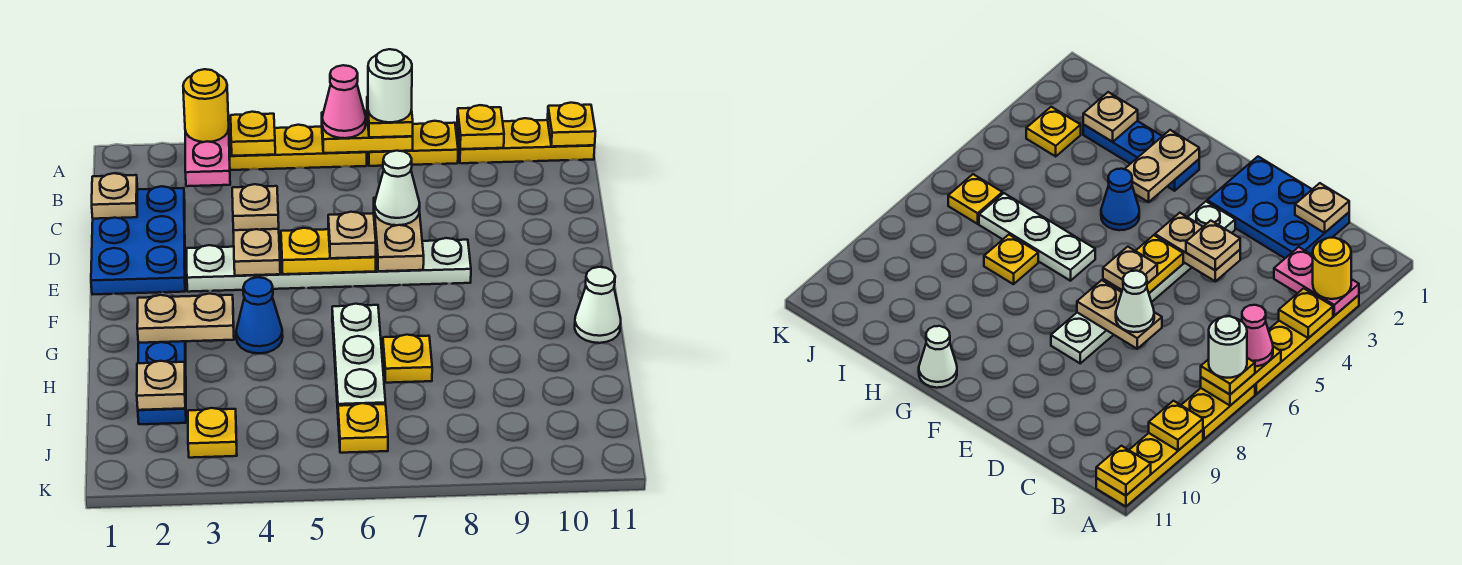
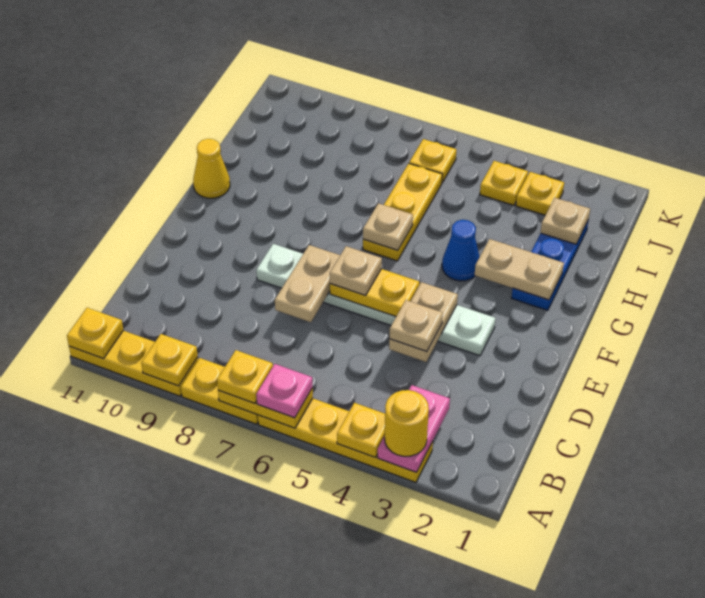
pink 1x1 cone [322,65,366,138] -> pink 1x1 plate [256,364,313,418]
white 1x1 round brick [368,49,412,122] -> none
blue 2x3 plate [91,186,185,295] -> none
tan 1x1 plate [92,173,138,219] -> tan 1x1 plate moved to [363,203,413,250]
white 1x1 cone [375,151,420,225] -> none
white 1x3 plate [332,304,385,408] -> yellow 1x3 plate [363,164,442,261]
white 1x1 cone [575,267,621,343] -> yellow 1x1 cone [193,139,230,198]
yellow 1x1 plate [383,335,432,383] -> yellow 1x1 plate moved to [480,161,528,205]

